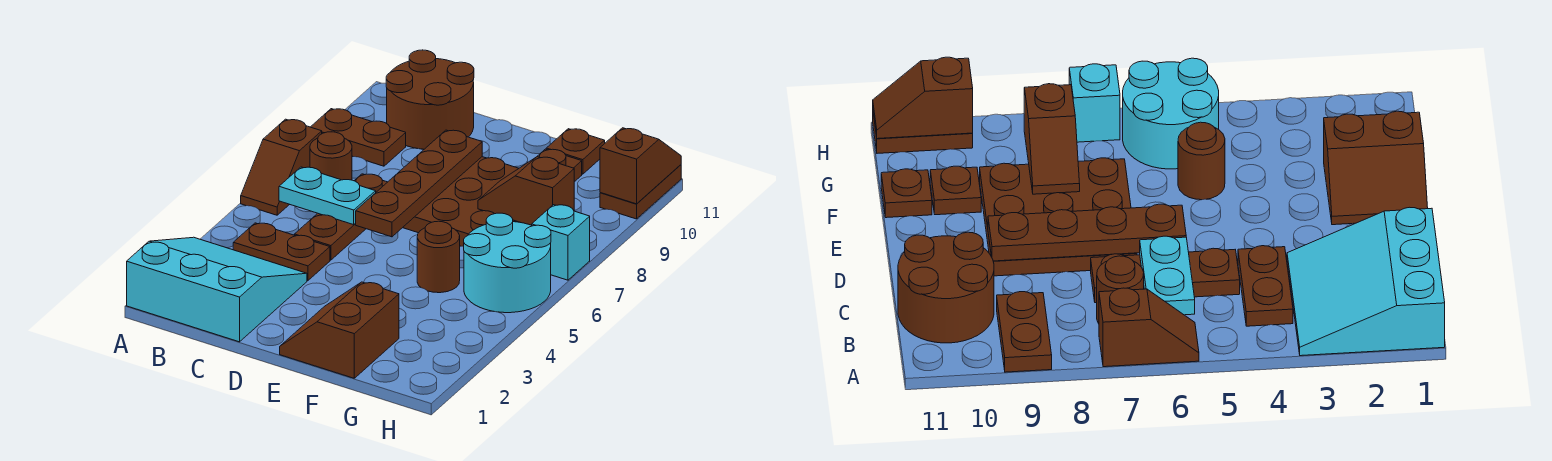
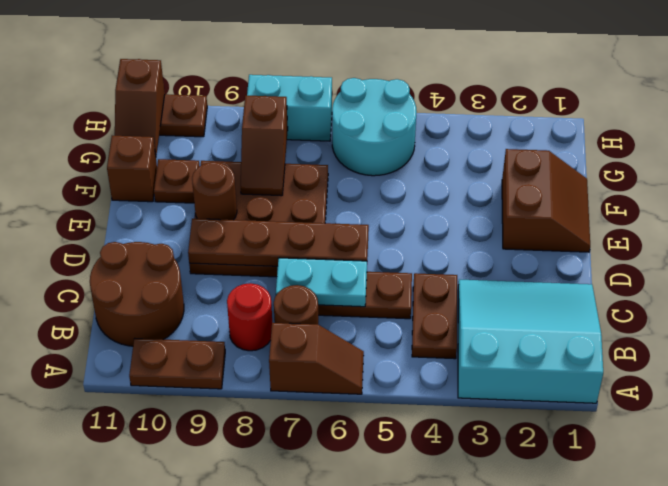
cyan 3x3 slope [127,237,307,342] -> cyan 3x3 slope turned to [458,279,603,403]
brown 1x2 plate [311,109,406,166] -> brown 1x2 plate turned to [129,339,225,389]
cyan 1x2 plate [279,167,376,225] -> cyan 1x2 plate turned to [276,258,367,307]
none -> red 1x1 round brick [227,283,272,351]
brown 2x2 slope [280,282,399,378] -> brown 2x2 slope turned to [502,149,590,252]
brown 1x1 round brick [417,221,460,293] -> brown 1x1 round brick moved to [192,162,237,220]
brown 1x1 plate [546,129,605,174] -> brown 1x1 brick [107,136,157,202]
cyan 1x1 brick [532,205,590,280] -> cyan 1x2 brick [247,75,332,141]
brown 1x2 slope [600,128,681,204] -> brown 1x2 slope turned to [115,59,165,155]

